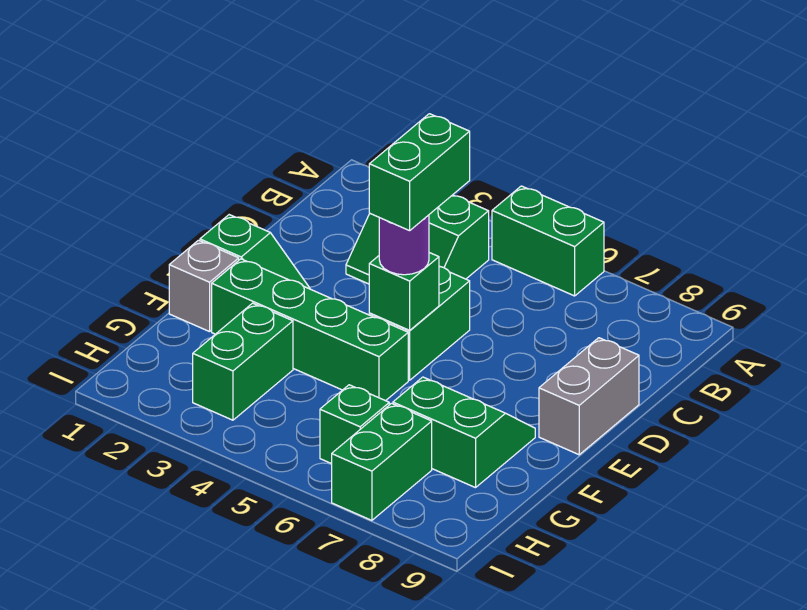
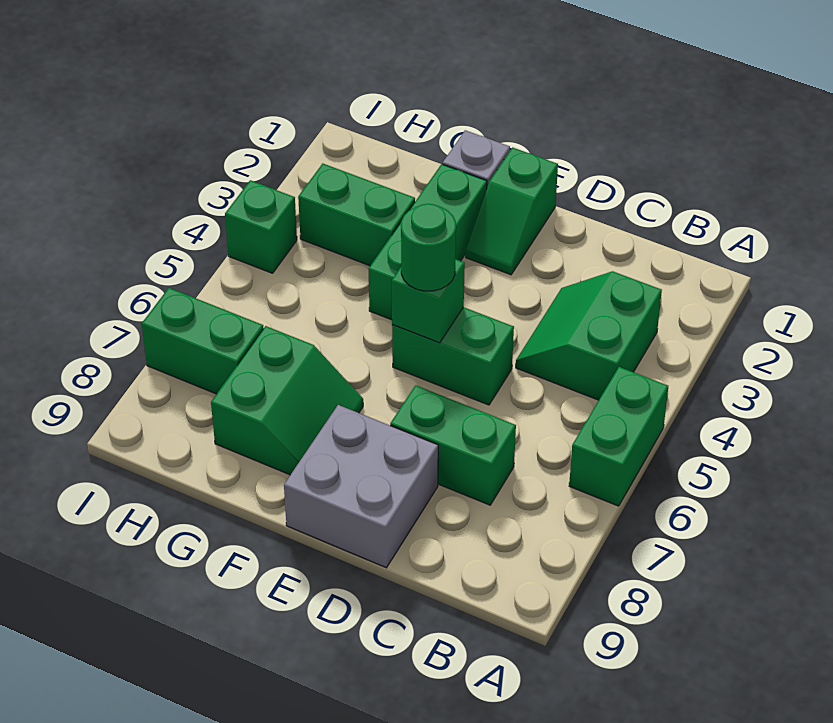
green 1x2 brick [369,114,470,231] -> green 1x2 brick moved to [390,385,516,505]
grey 1x2 brick [539,338,639,455] -> grey 2x2 brick [284,405,438,568]
purple 1x1 round brick [379,215,429,275] -> green 1x1 round brick [401,204,456,291]
green 1x4 brick [212,259,408,401] -> green 1x3 brick [369,164,487,320]
green 1x1 brick [320,385,389,464] -> green 1x1 brick moved to [225,180,297,273]

